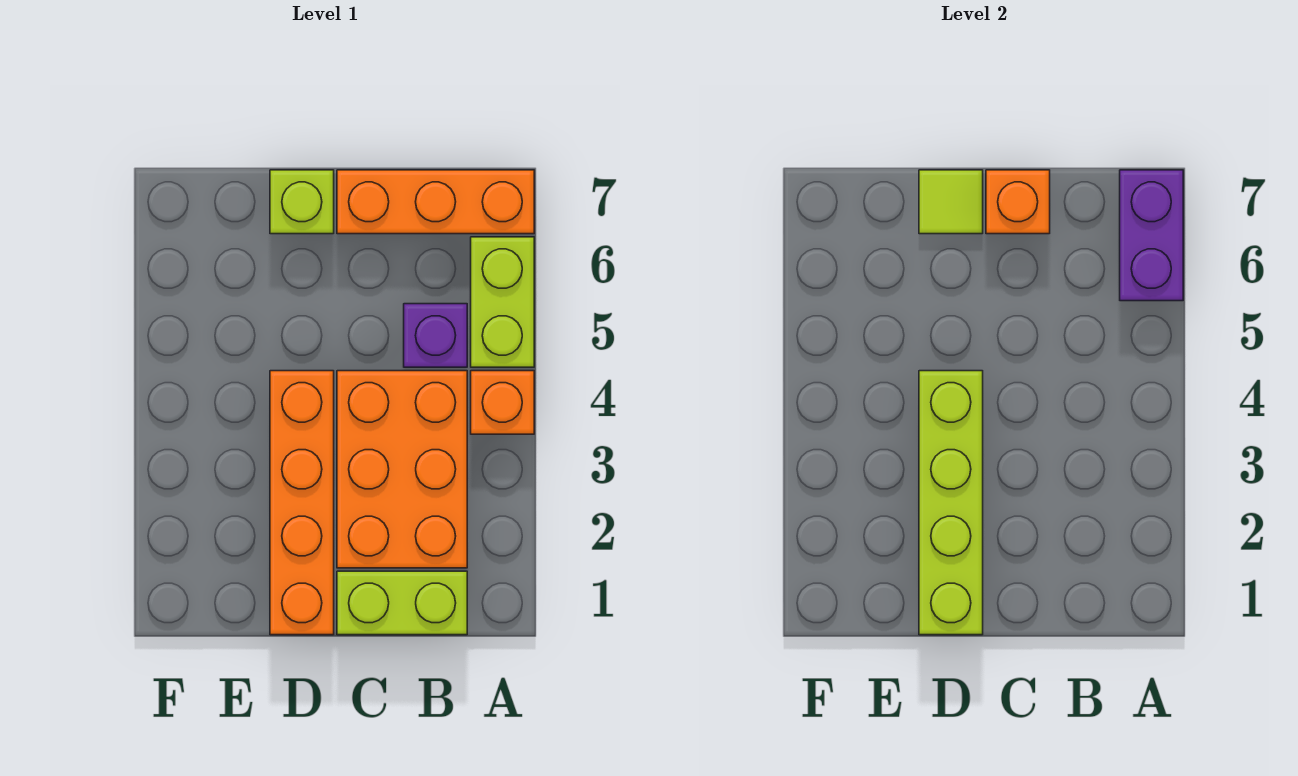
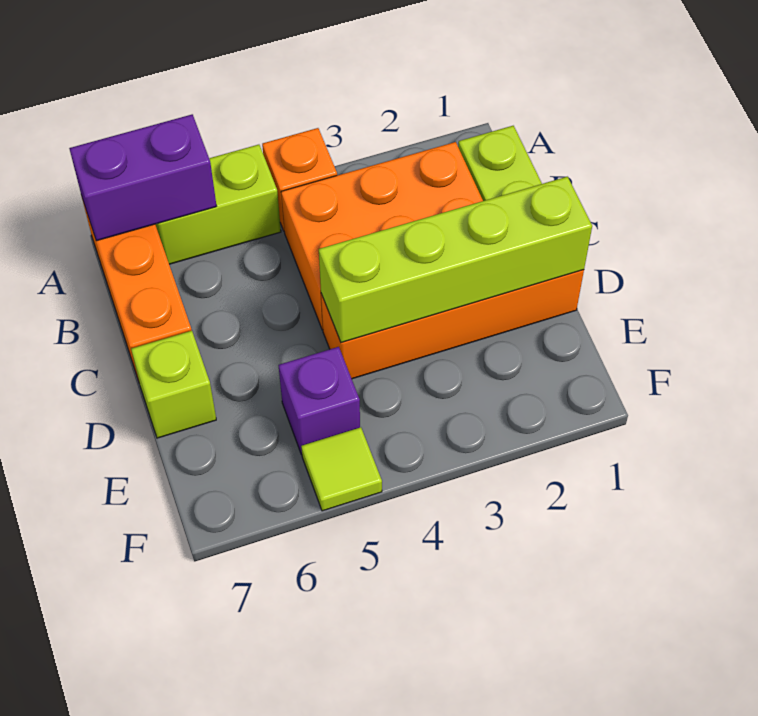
purple 1x1 brick [404,304,467,367] -> purple 1x1 brick moved to [279,347,360,455]
orange 1x1 brick [986,170,1050,234] -> none
lime 1x1 tile [919,170,983,234] -> lime 1x1 tile moved to [301,427,382,511]

